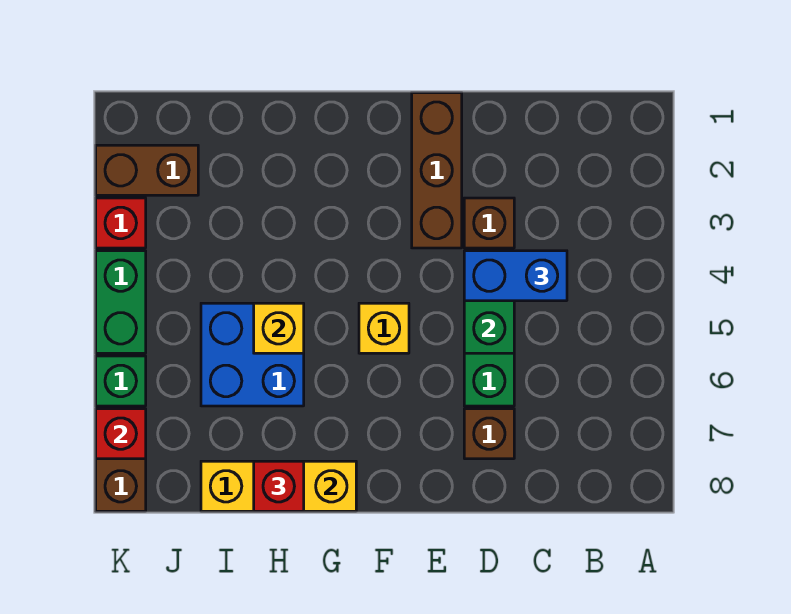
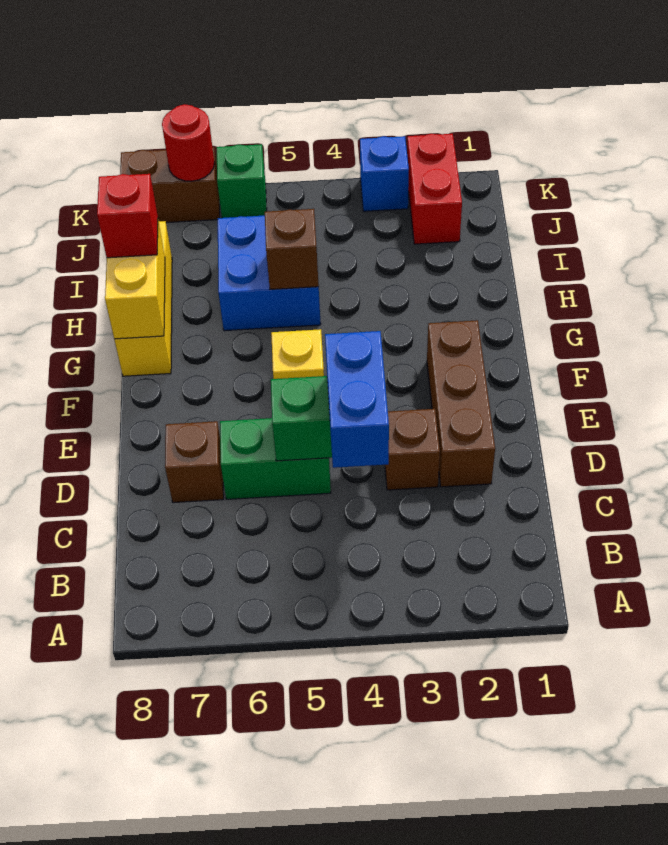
brown 1x3 brick [412,93,462,248] -> brown 1x3 brick turned to [427,320,495,487]
yellow 1x1 brick [254,303,304,353] -> brown 1x1 brick [265,209,319,289]
brown 1x2 brick [96,145,198,195] -> red 1x2 brick [407,134,462,244]
red 1x1 brick [96,198,146,248] -> blue 1x1 brick [360,136,409,211]
green 1x2 brick [96,251,146,353] -> none
red 1x1 brick [96,409,146,459] -> red 1x1 round brick [162,104,214,181]

